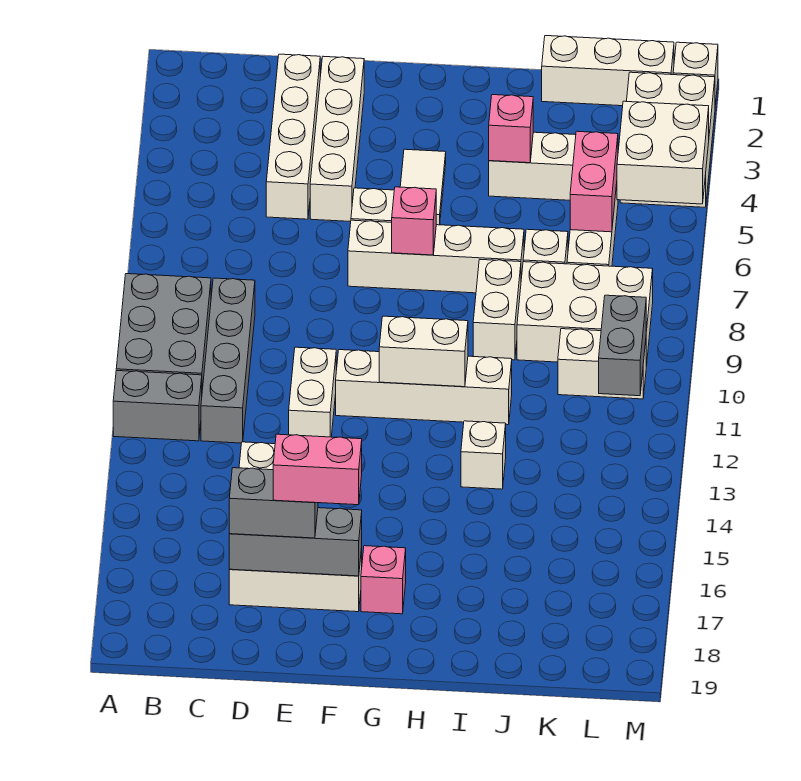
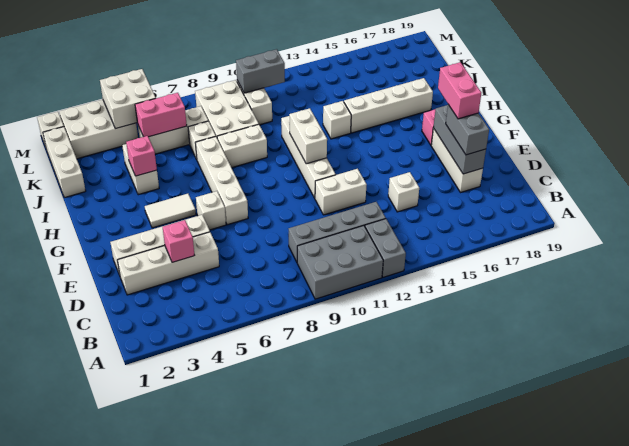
pink 1x1 brick [392,187,436,255] -> pink 1x1 brick moved to [163,220,195,262]
none -> white 1x4 brick [344,78,433,133]

